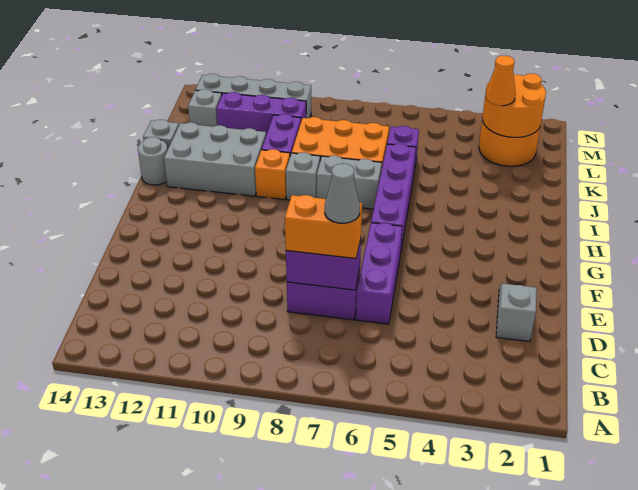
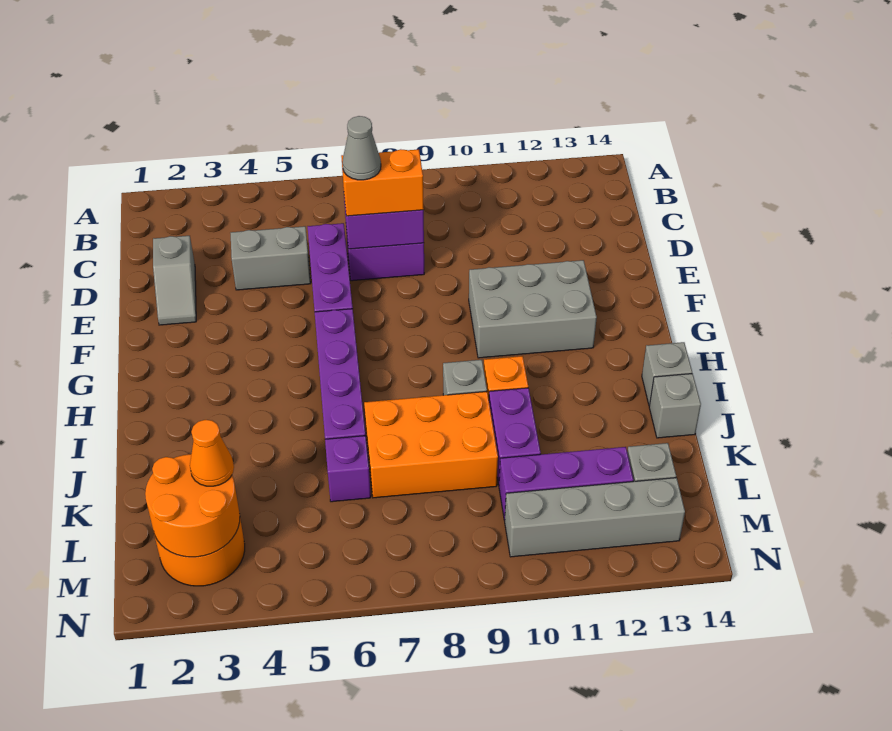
grey 1x2 brick [317,156,382,209] -> grey 1x2 brick moved to [231,226,311,290]
grey 2x3 brick [164,122,266,196] -> grey 2x3 brick moved to [469,260,597,358]
grey 1x1 round brick [138,137,168,185] -> grey 1x1 brick [642,342,692,406]

